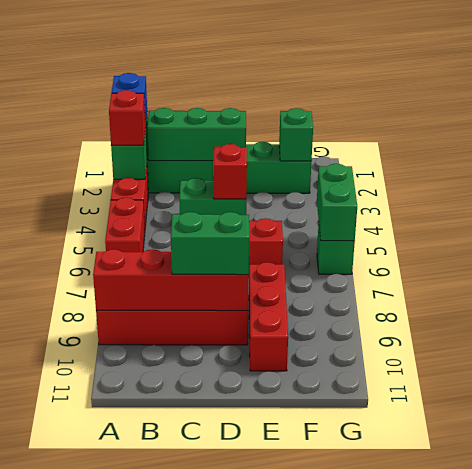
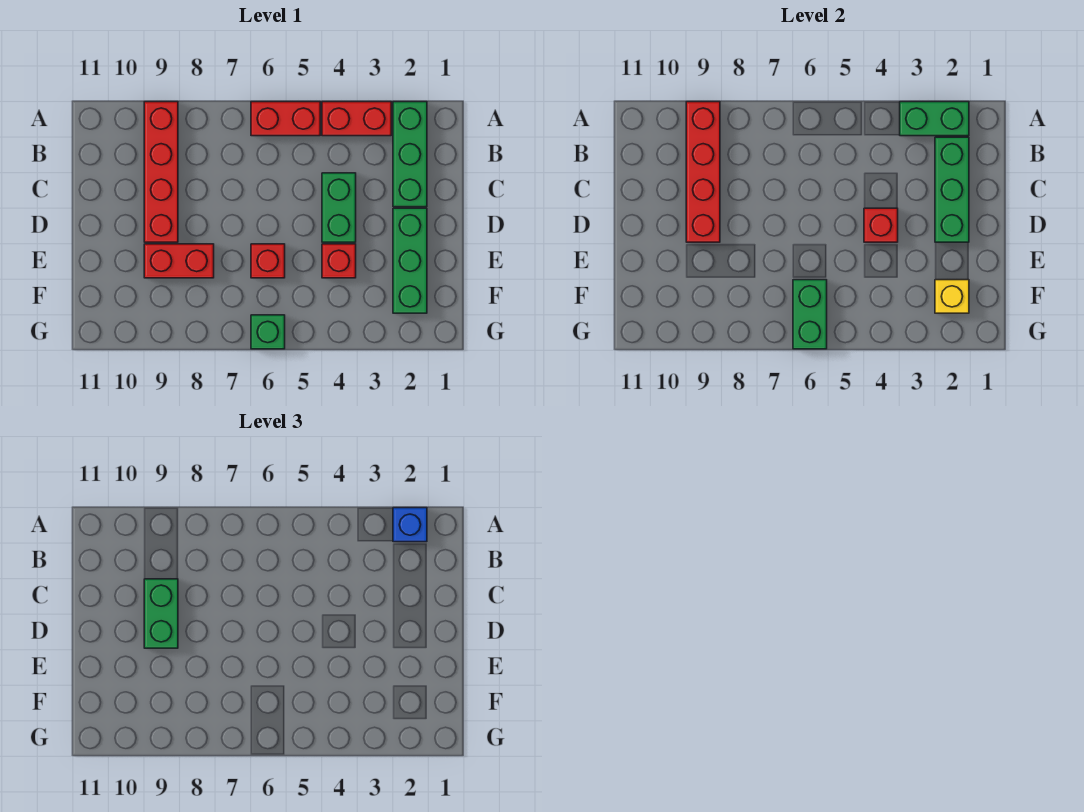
red 1x1 brick [109,90,146,145] -> red 1x1 brick moved to [322,244,356,278]
red 1x3 brick [249,262,288,371] -> red 1x2 brick [144,244,214,278]
green 1x1 brick [279,108,313,161] -> yellow 1x1 brick [935,280,969,313]
green 1x2 brick [317,164,357,241] -> green 1x2 brick turned to [793,280,827,349]

